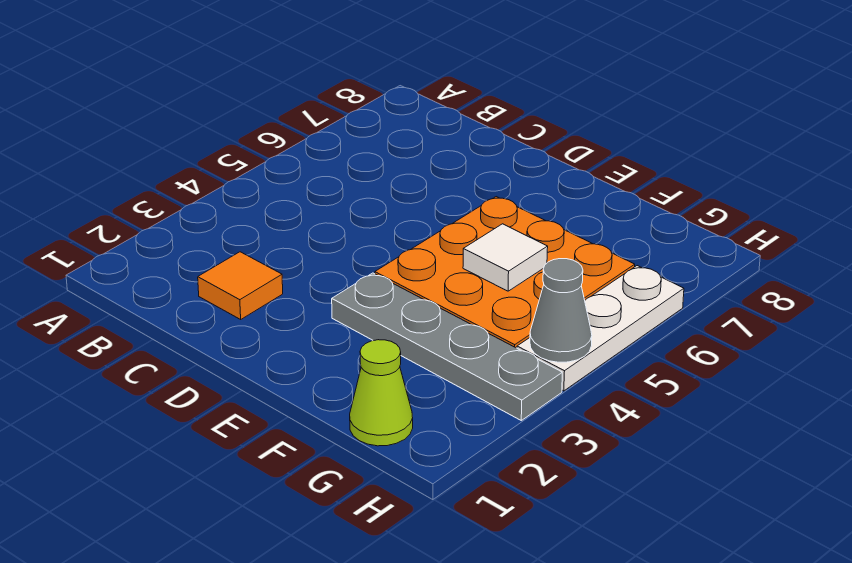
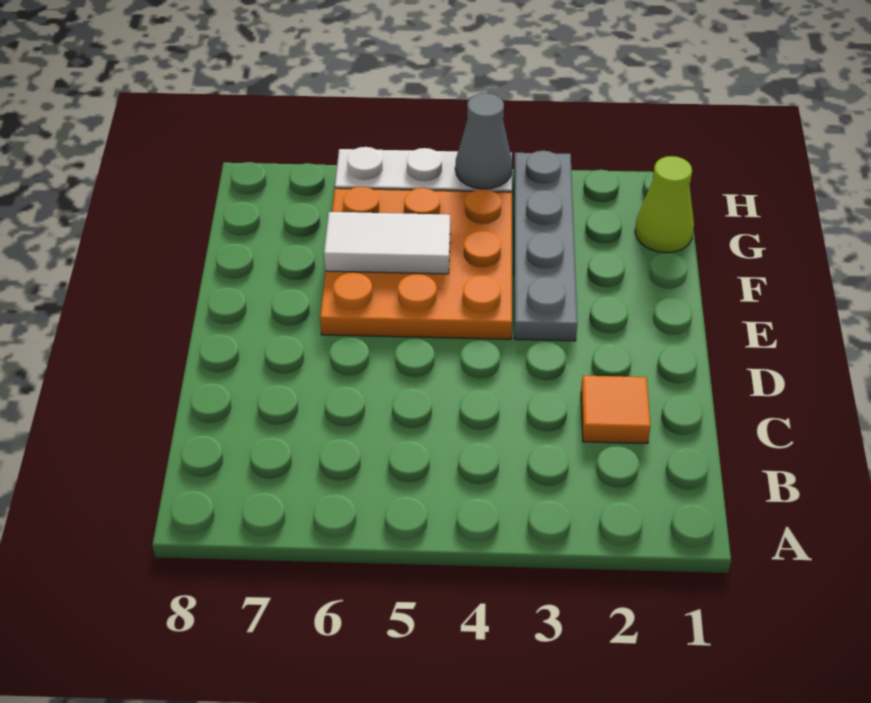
white 1x1 tile [463,224,548,291] -> white 1x2 tile [324,212,450,274]

